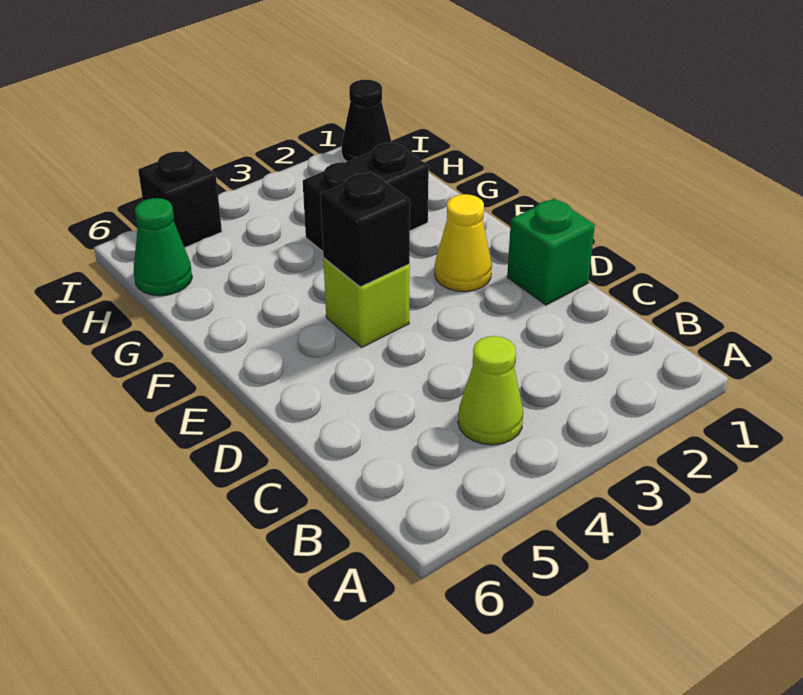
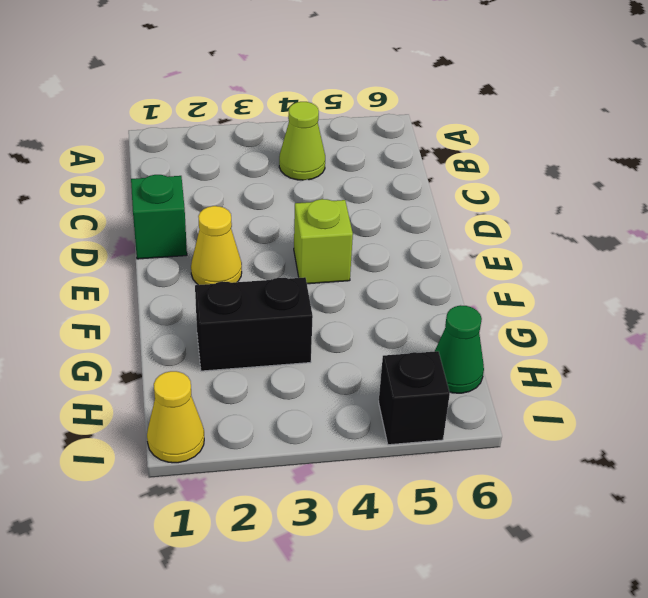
black 1x1 brick [320,172,410,287] -> none
black 1x1 cone [341,80,392,162] -> yellow 1x1 cone [147,371,204,463]

